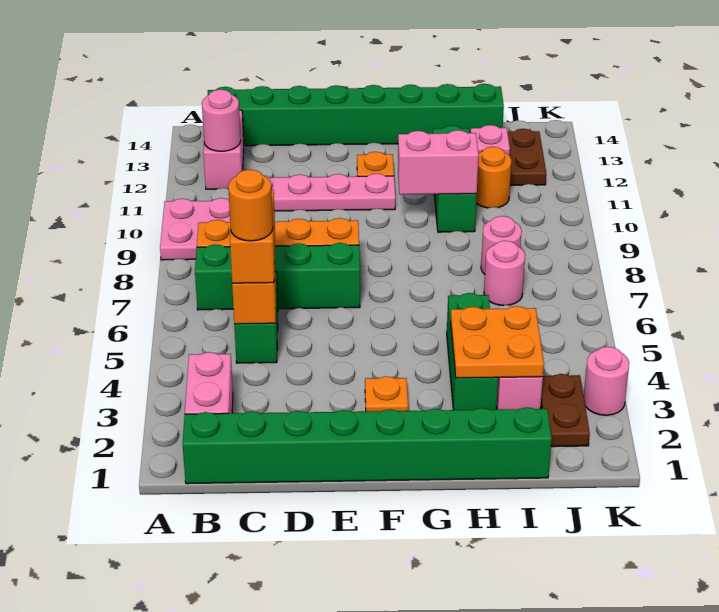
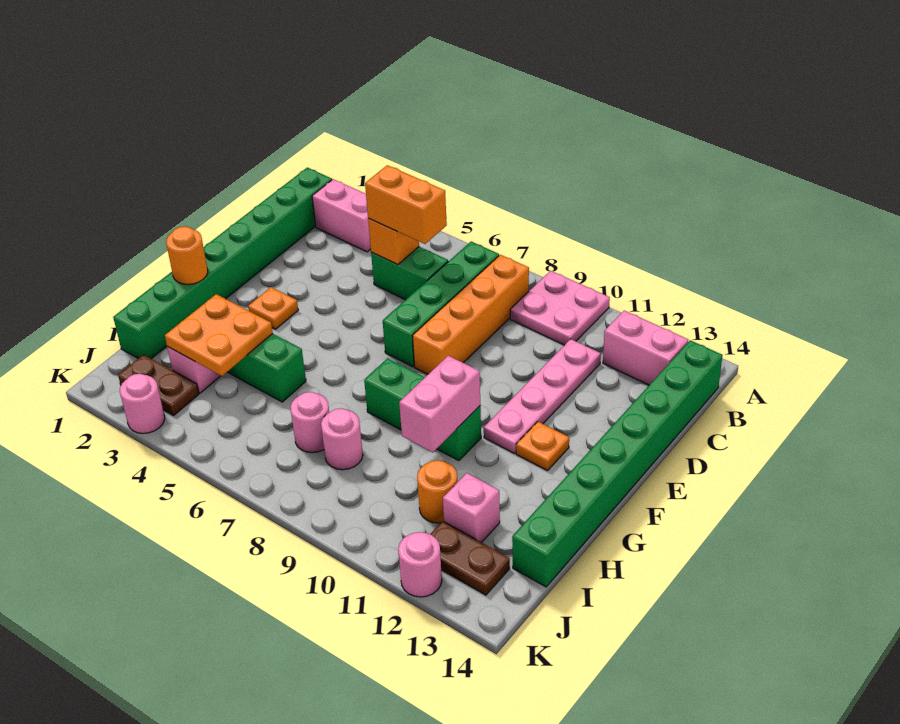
pink 1x1 round brick [202,89,241,151] -> pink 1x1 round brick moved to [398,532,442,597]
orange 1x1 round brick [228,170,273,241] -> orange 1x1 round brick moved to [166,226,208,284]
green 1x3 brick [433,126,477,232] -> green 1x3 brick moved to [364,358,481,461]

